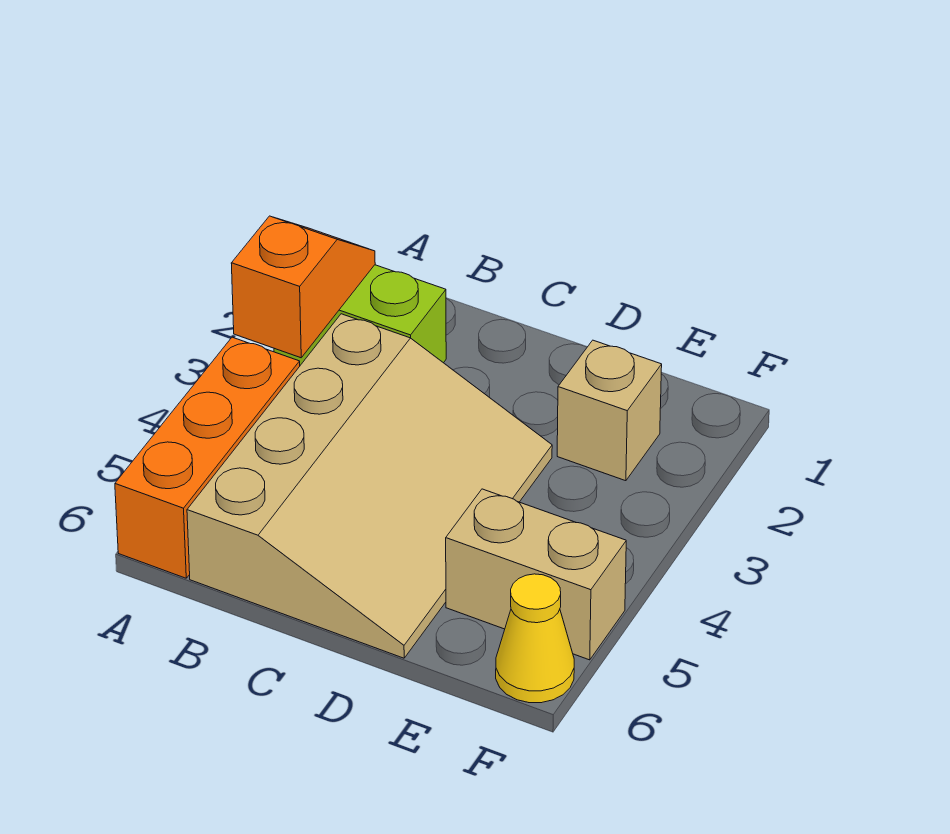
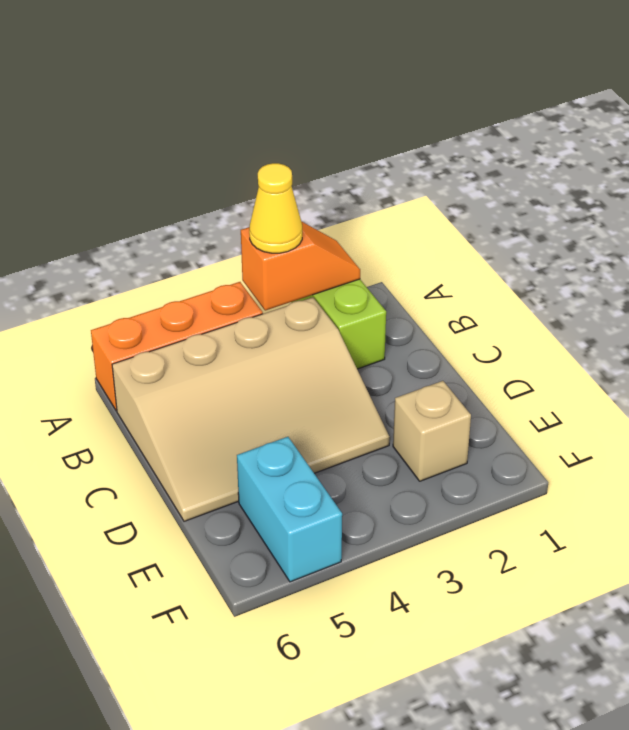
tan 1x2 brick [446,489,626,660] -> cyan 1x2 brick [237,437,342,582]
yellow 1x1 cone [496,574,574,703] -> yellow 1x1 cone moved to [249,163,302,253]

